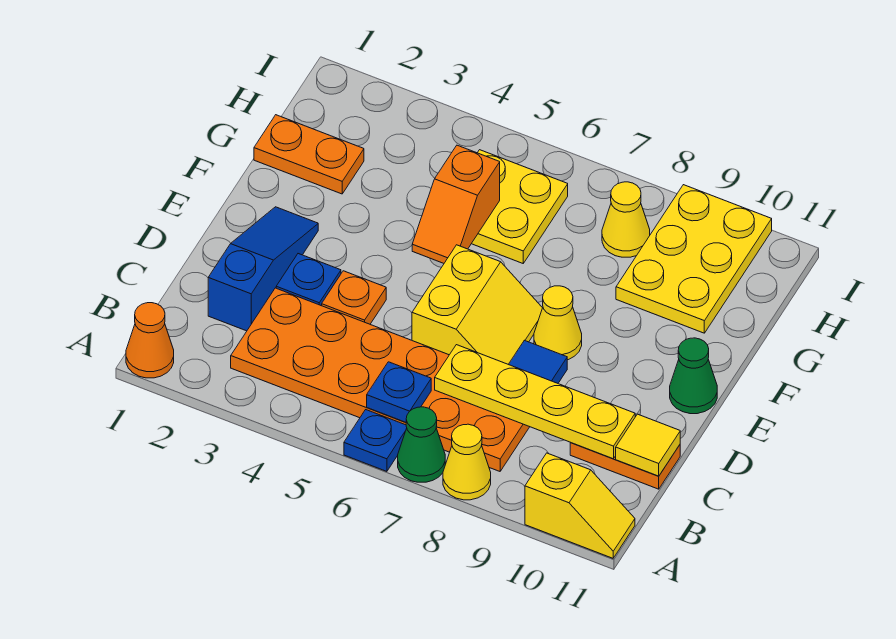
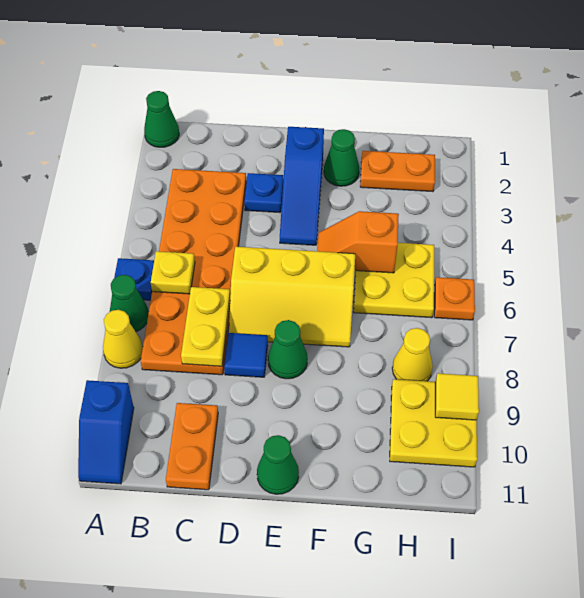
orange 1x1 cone [126,303,174,378] -> green 1x1 cone [144,91,179,147]
yellow 1x2 slope [525,453,635,558] -> blue 1x2 slope [78,380,134,484]
blue 1x1 plate [367,362,431,422] -> yellow 1x1 plate [151,251,195,294]
blue 1x3 slope [208,207,318,331] -> blue 1x3 slope turned to [280,127,324,245]
yellow 1x4 plate [435,345,635,459] -> yellow 1x2 plate [181,287,230,366]
yellow 1x1 tile [616,414,680,476] -> yellow 1x1 tile moved to [435,373,479,420]
orange 1x1 plate [322,271,386,324] -> orange 1x1 plate moved to [434,277,475,320]
yellow 2x2 slope [412,245,542,364] -> yellow 2x3 slope [229,247,355,347]
yellow 1x1 cone [534,286,582,360] -> green 1x1 cone [268,320,308,379]
none -> green 1x1 cone [324,129,359,186]
orange 1x2 plate [254,115,364,194] -> orange 1x2 plate turned to [360,151,435,192]
yellow 2x3 plate [616,185,772,333] -> yellow 2x2 plate [390,379,477,467]

